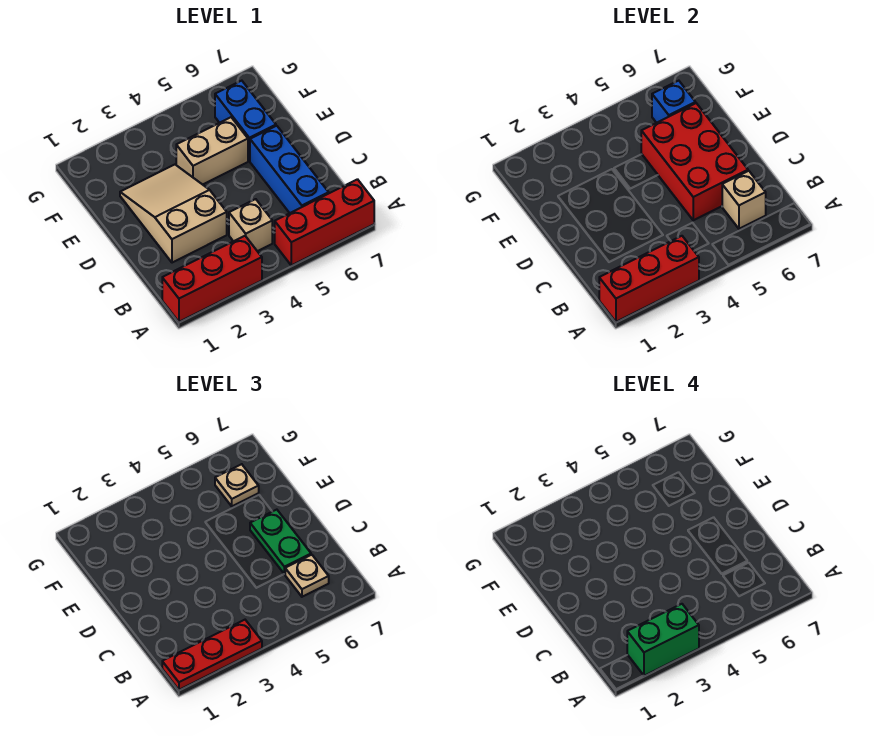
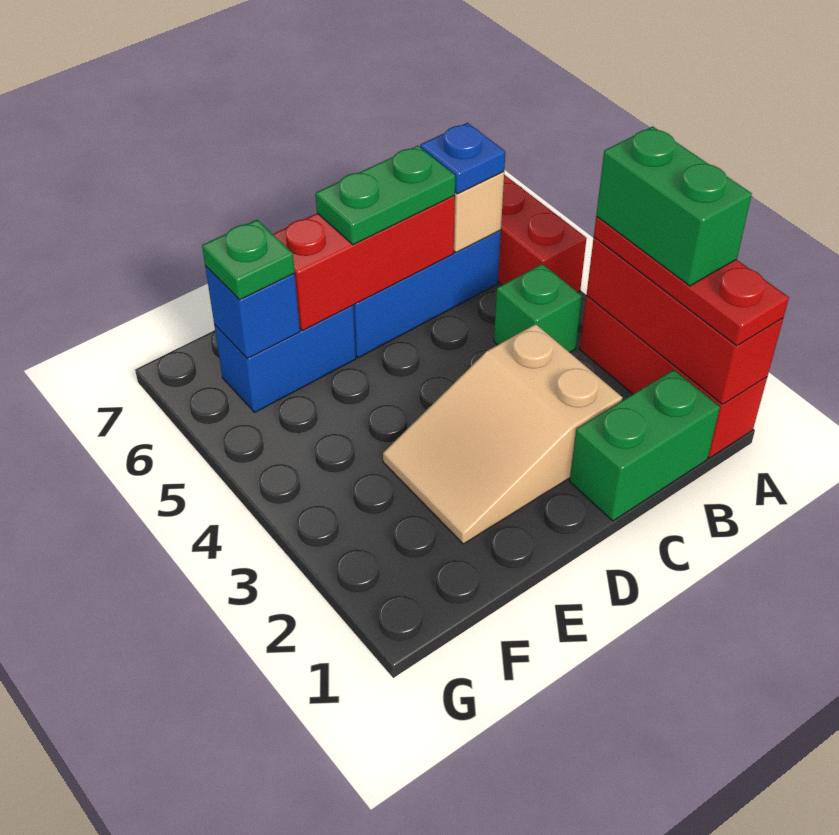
none -> green 1x2 brick [570,370,720,521]
tan 1x1 brick [229,199,272,251] -> green 1x1 brick [494,264,582,352]
tan 1x1 plate [285,555,329,597] -> blue 1x1 plate [420,123,505,194]
red 2x3 brick [641,103,748,220] -> red 1x3 brick [273,196,455,330]
tan 1x2 brick [176,117,248,185] -> none
tan 1x1 plate [215,464,259,506] -> green 1x1 plate [202,220,295,300]

